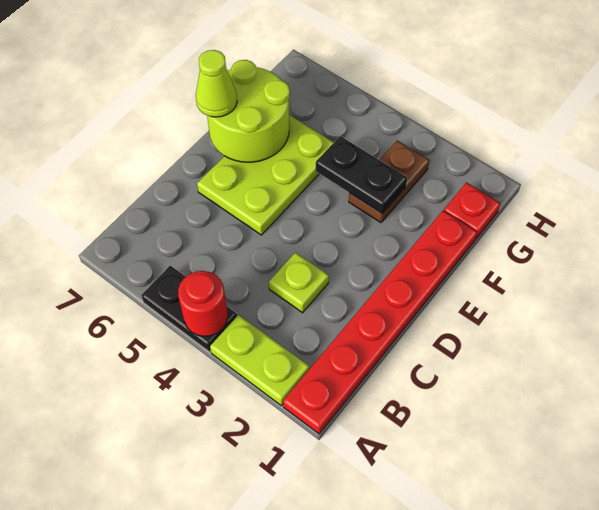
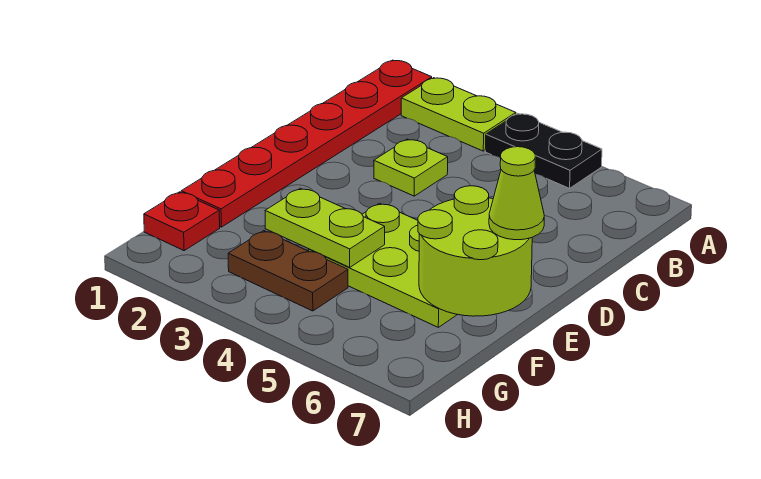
red 1x1 round brick [178,271,228,336] -> none
lime 2x3 plate [197,115,334,235] -> lime 2x3 plate turned to [308,203,457,327]
brown 1x2 plate [349,141,430,223] -> brown 1x2 plate turned to [228,231,348,311]
black 1x2 plate [316,136,407,214] -> lime 1x2 plate [265,188,385,267]

